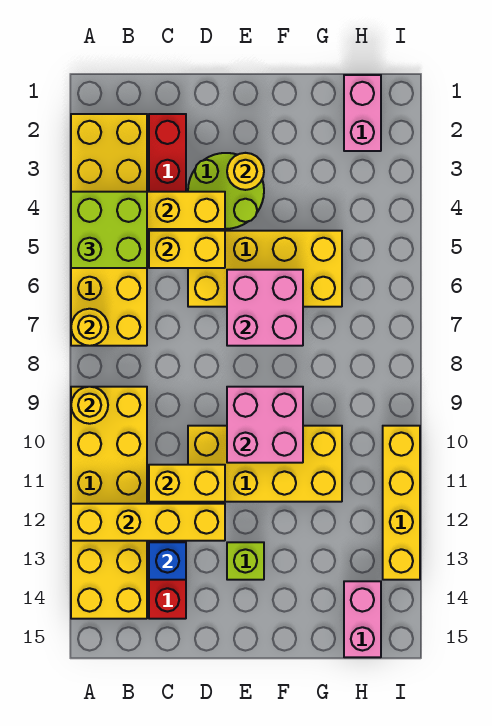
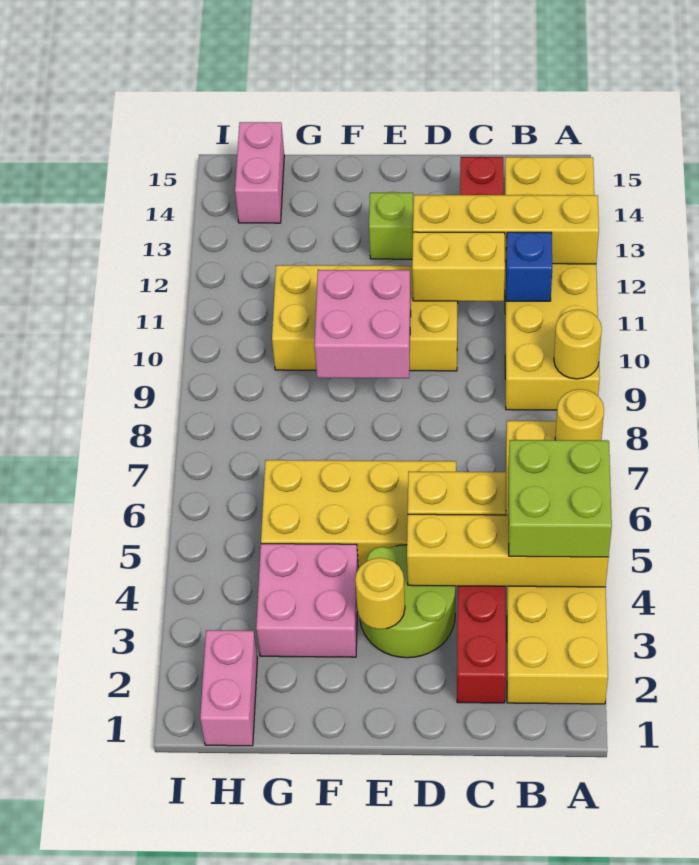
blue 1x1 brick [149,542,186,580] -> blue 1x1 brick moved to [506,232,552,301]
pink 2x2 brick [227,270,303,346] -> pink 2x2 brick moved to [256,544,358,657]
yellow 1x4 brick [383,426,420,580] -> none

